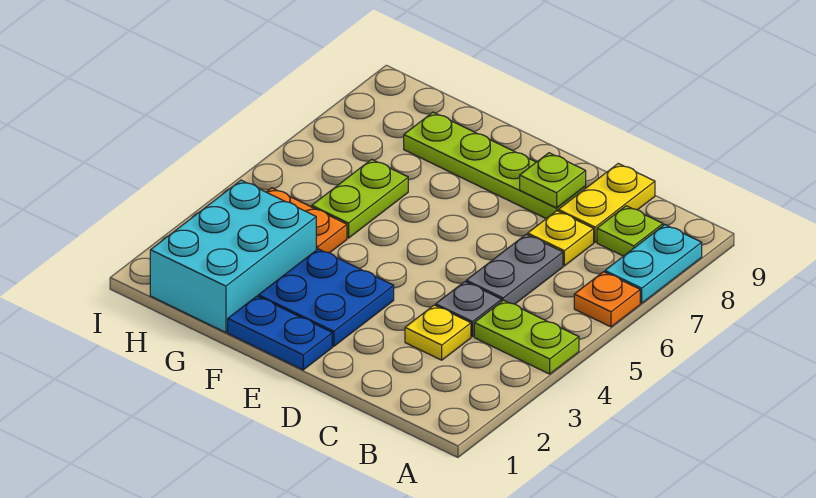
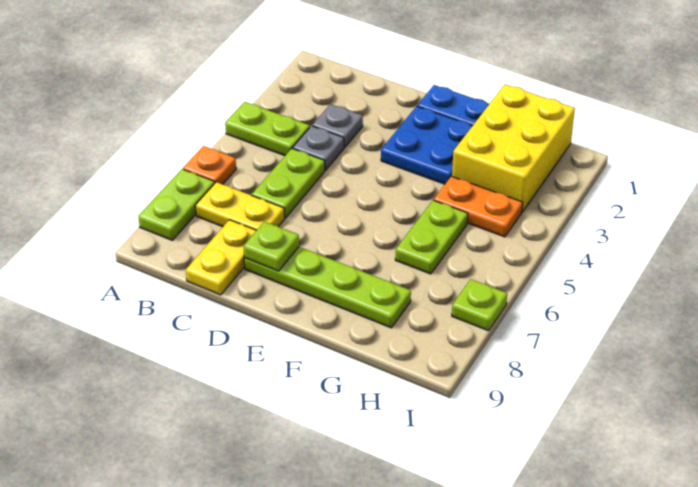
cyan 1x2 plate [605,225,702,303] -> lime 1x2 plate [138,169,215,240]
lime 1x1 plate [597,206,663,256] -> lime 1x1 plate moved to [452,279,507,331]
yellow 1x1 plate [405,305,471,360] -> grey 1x1 plate [312,104,363,148]
grey 1x2 plate [466,234,563,304] -> lime 1x2 plate [252,148,325,218]
yellow 1x1 plate [528,211,594,266] -> yellow 1x2 plate [195,182,285,230]
cyan 2x3 brick [150,180,316,333] -> yellow 2x3 brick [452,85,575,212]

